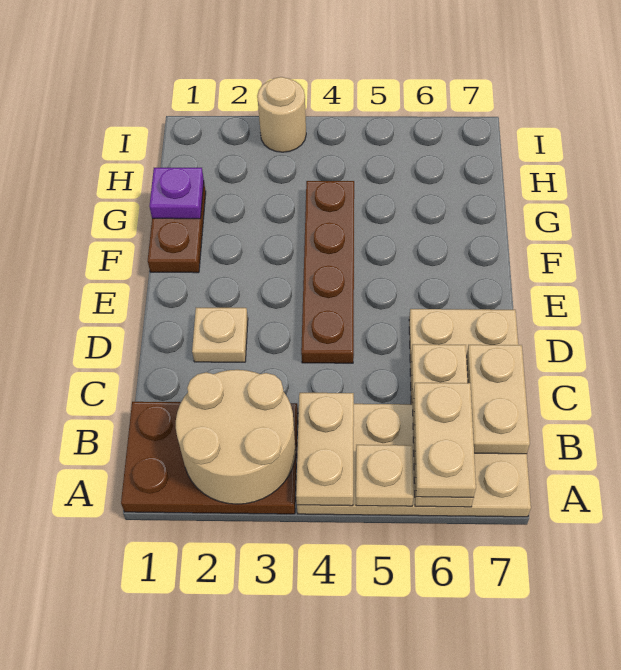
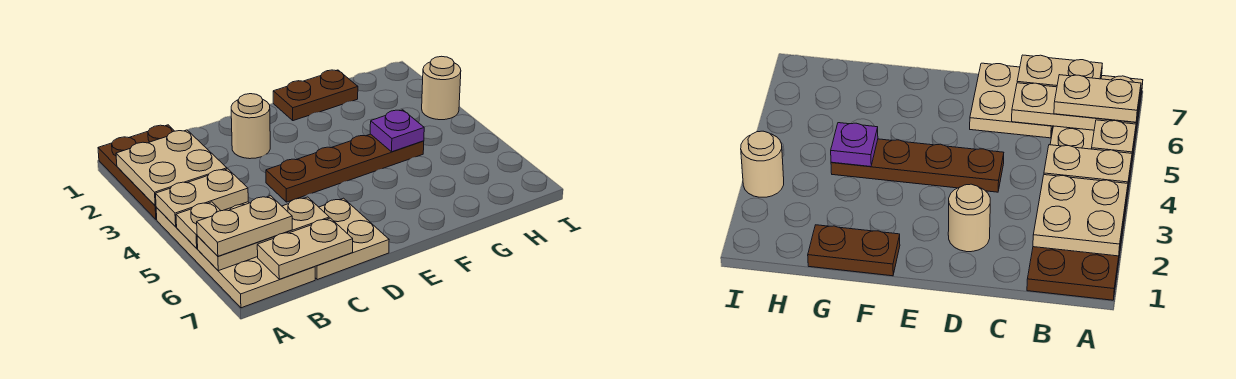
tan 2x2 round brick [176,370,296,504] -> tan 2x2 plate [116,130,227,206]
tan 1x1 plate [192,308,248,362] -> tan 1x1 round brick [231,94,270,159]
purple 1x1 plate [150,168,204,219] -> purple 1x1 plate moved to [370,110,424,152]

